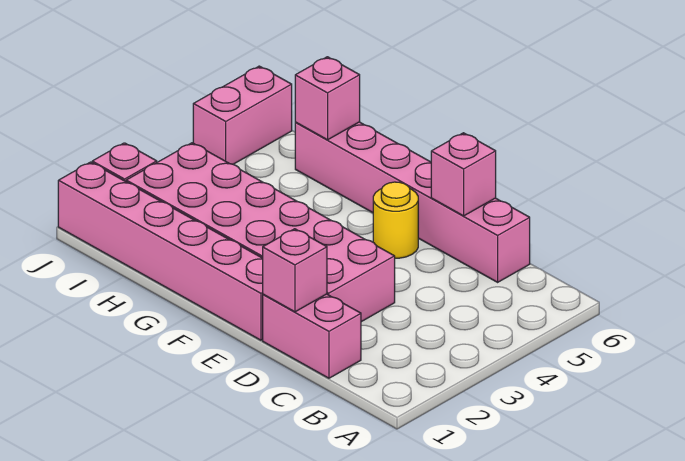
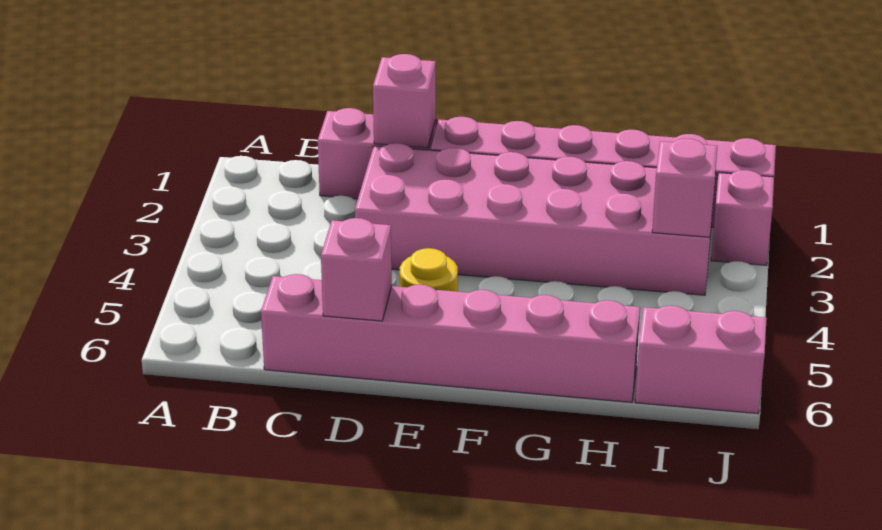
pink 1x1 brick [295,57,360,140] -> pink 1x1 brick moved to [652,139,717,237]
pink 1x2 brick [193,66,292,164] -> pink 1x2 brick turned to [635,306,767,414]

